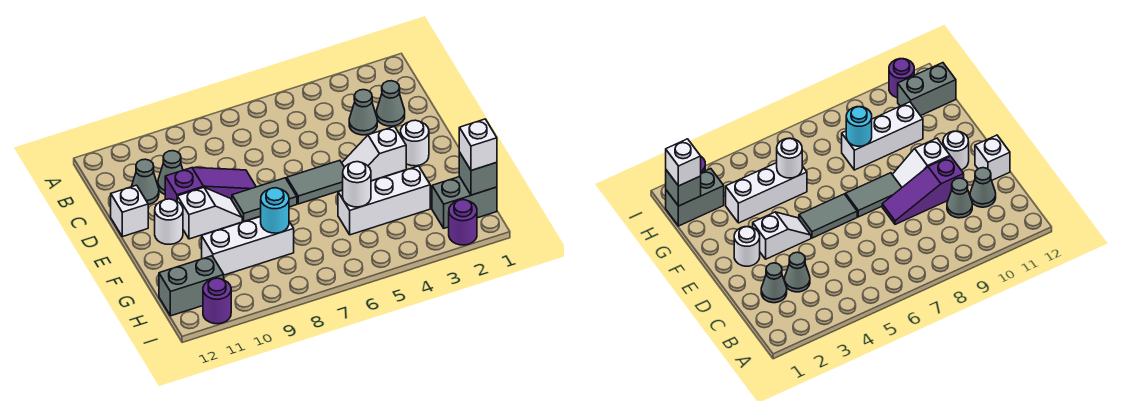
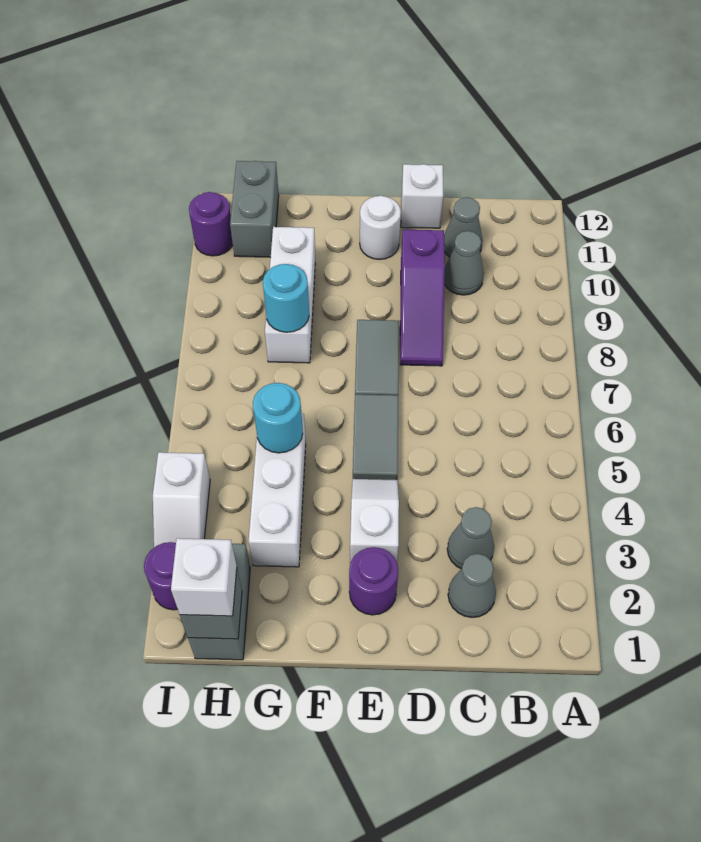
white 1x1 round brick [401,120,429,166] -> purple 1x1 round brick [349,547,398,615]
white 1x2 slope [177,187,242,239] -> white 1x2 slope moved to [153,452,210,547]
white 1x1 round brick [343,162,371,207] -> cyan 1x1 round brick [253,383,303,453]

